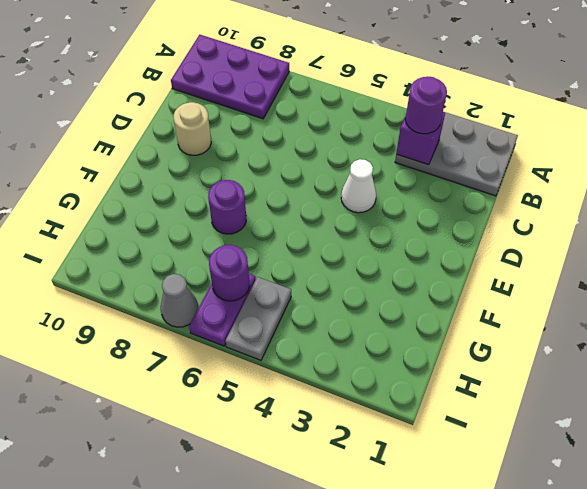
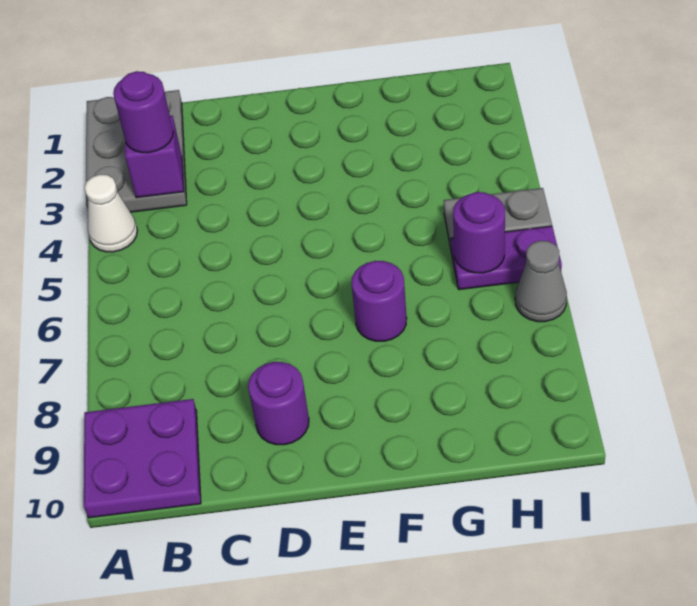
purple 2x3 plate [171,35,289,119] -> purple 2x2 plate [84,399,201,518]
white 1x1 cone [341,159,376,213] -> white 1x1 cone moved to [84,174,137,252]
tan 1x1 round brick [174,102,211,155] -> purple 1x1 round brick [248,362,309,445]

